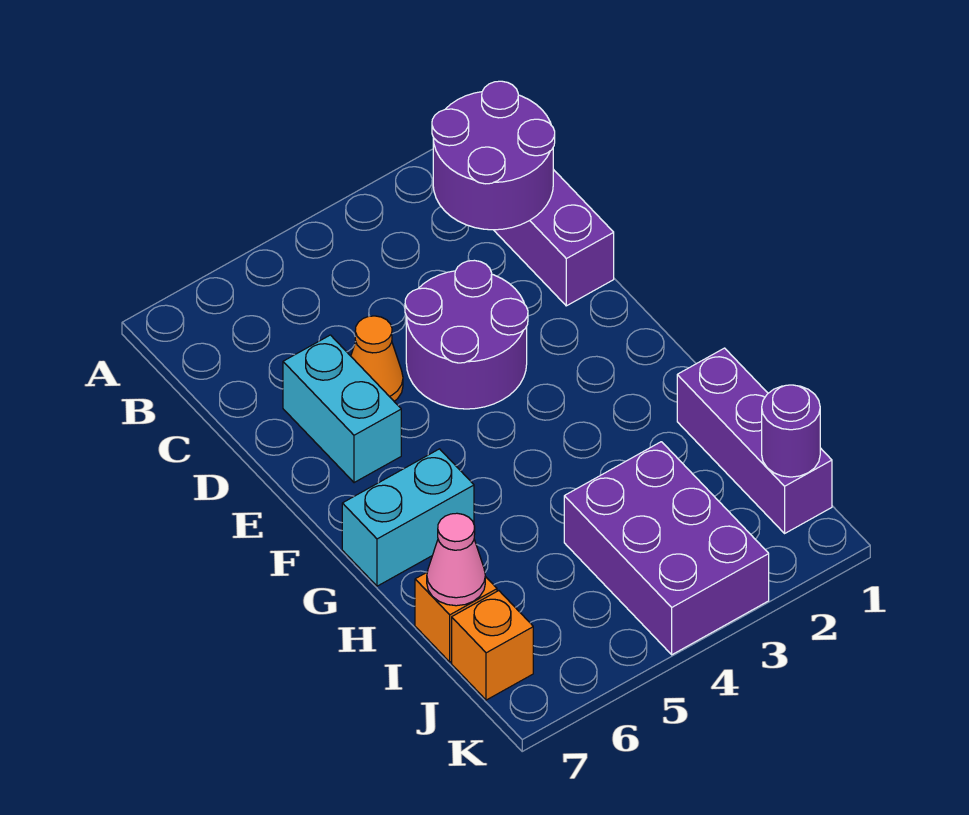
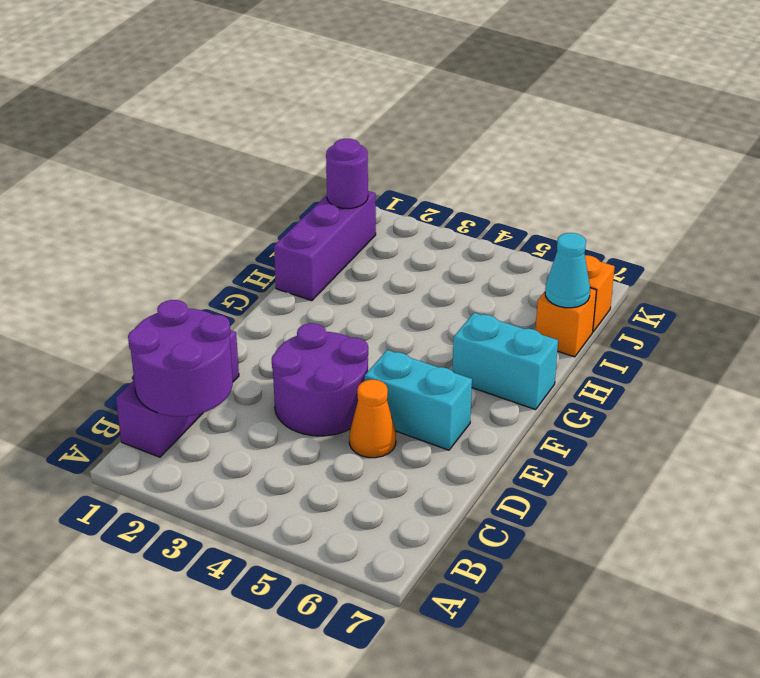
cyan 1x2 brick [283,335,401,483] -> cyan 1x2 brick turned to [365,350,472,450]
purple 2x3 brick [564,442,769,655] -> none
pink 1x1 cone [427,513,485,606] -> cyan 1x1 cone [545,233,590,308]

